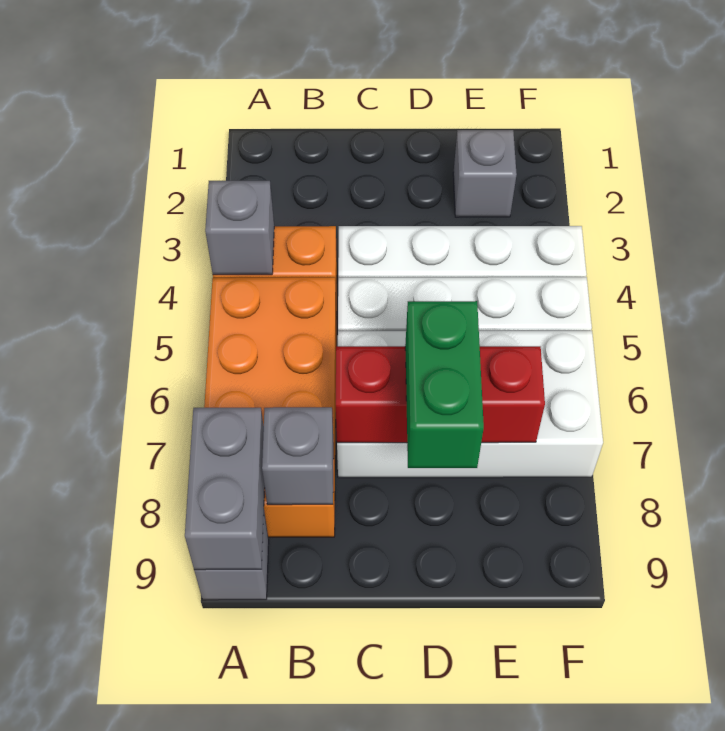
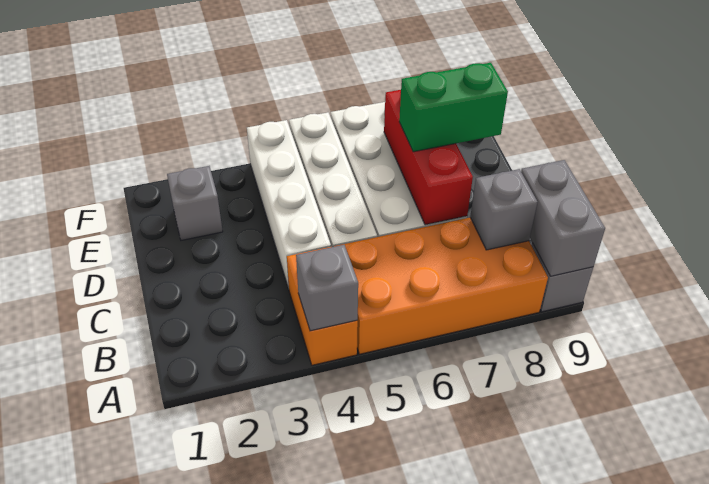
grey 1x2 brick [185,408,265,570] -> grey 1x2 brick turned to [521,160,605,276]

